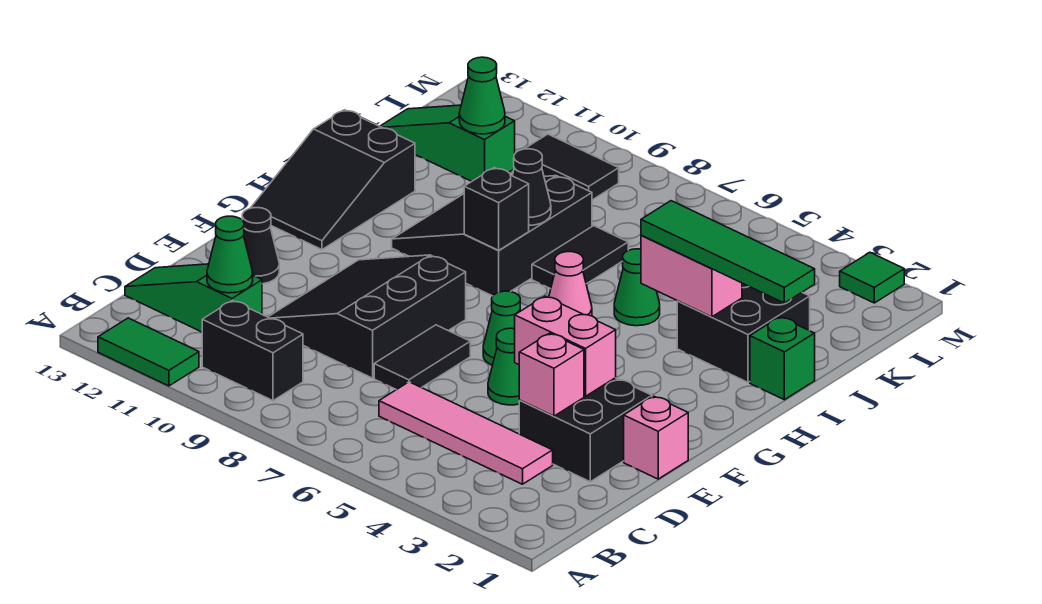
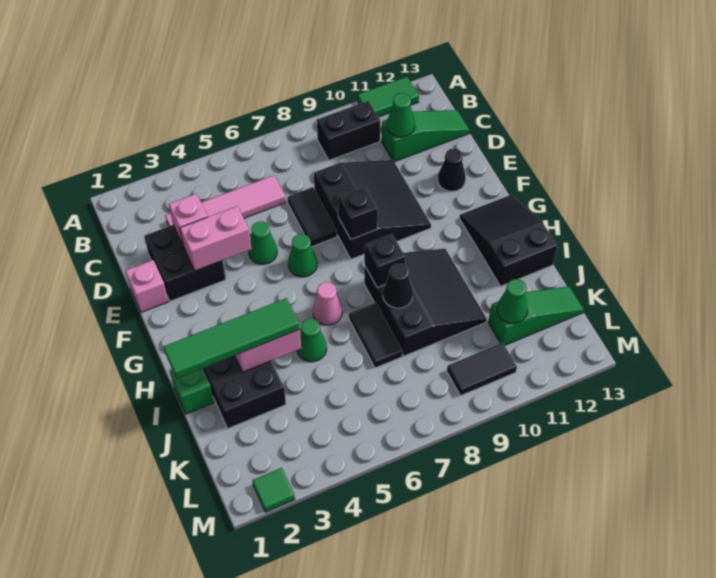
none -> black 1x1 brick [338,186,378,239]

